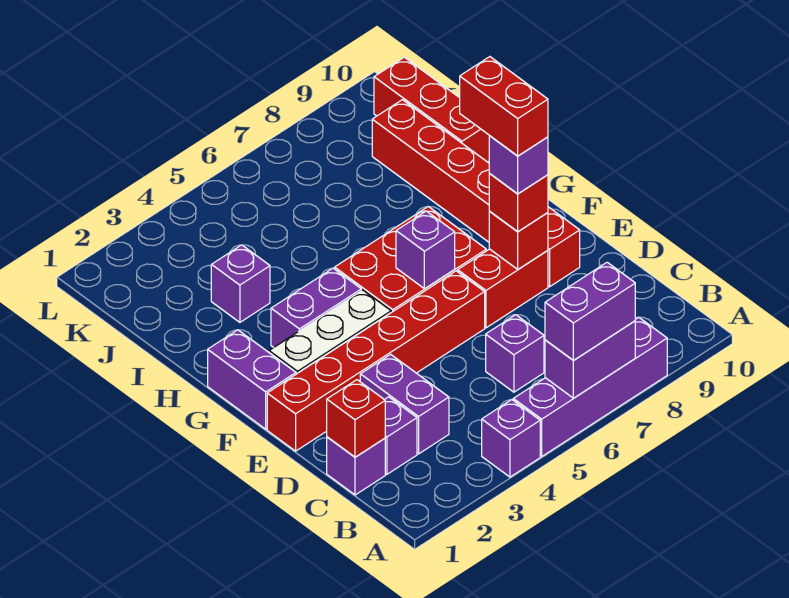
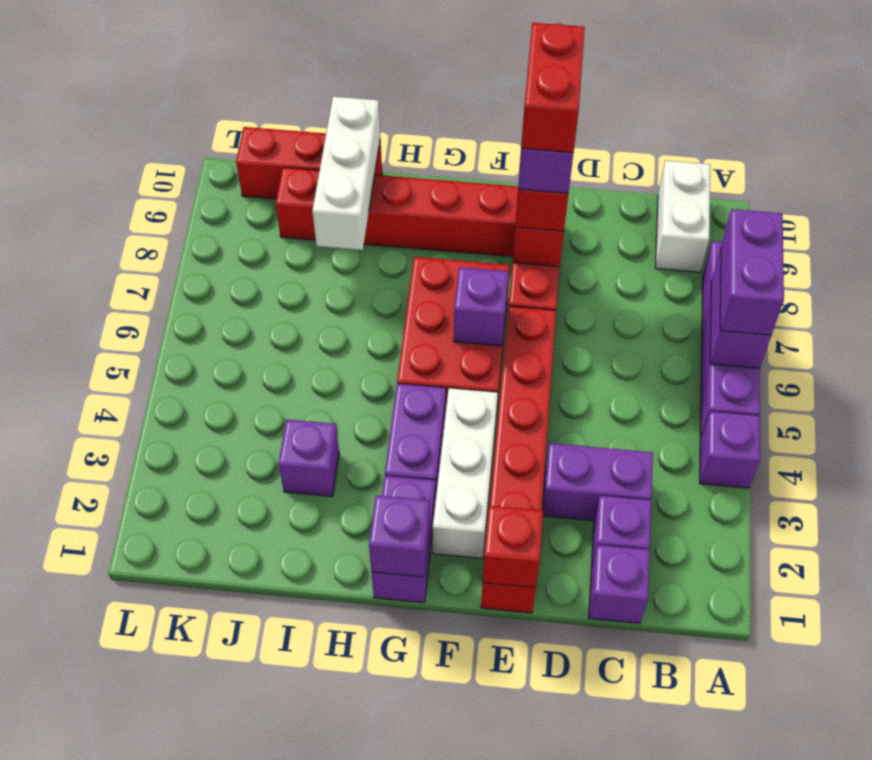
none -> white 1x2 brick [655,161,710,272]
red 1x1 brick [327,380,385,457] -> red 1x1 brick moved to [483,506,543,588]
purple 1x1 brick [486,315,544,392] -> purple 1x1 brick moved to [369,495,430,577]
red 1x2 brick [460,57,548,156] -> red 1x2 brick turned to [521,23,585,153]
purple 1x2 brick [208,330,296,429] -> purple 1x2 brick turned to [372,476,435,603]
none -> white 1x3 brick [312,97,380,250]

